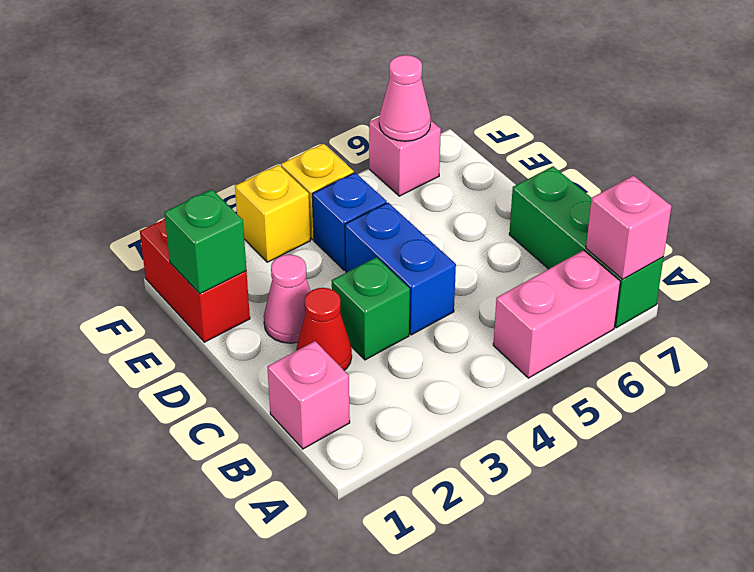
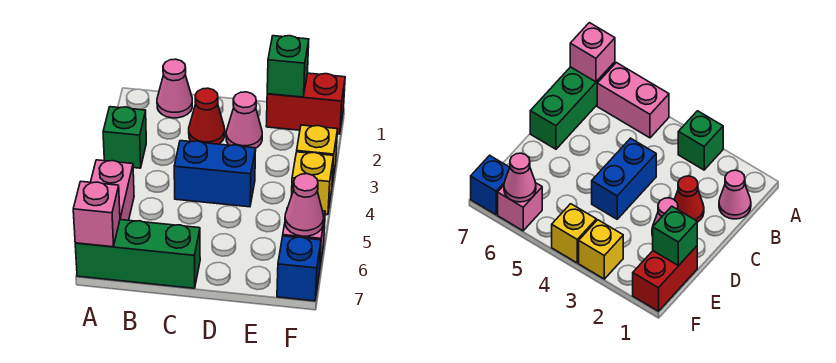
pink 1x1 brick [267,341,350,449] -> pink 1x1 cone [157,59,192,118]
green 1x1 brick [332,257,410,360] -> green 1x1 brick moved to [103,107,146,168]
blue 1x1 brick [312,173,387,270] -> blue 1x1 brick moved to [277,236,321,301]

